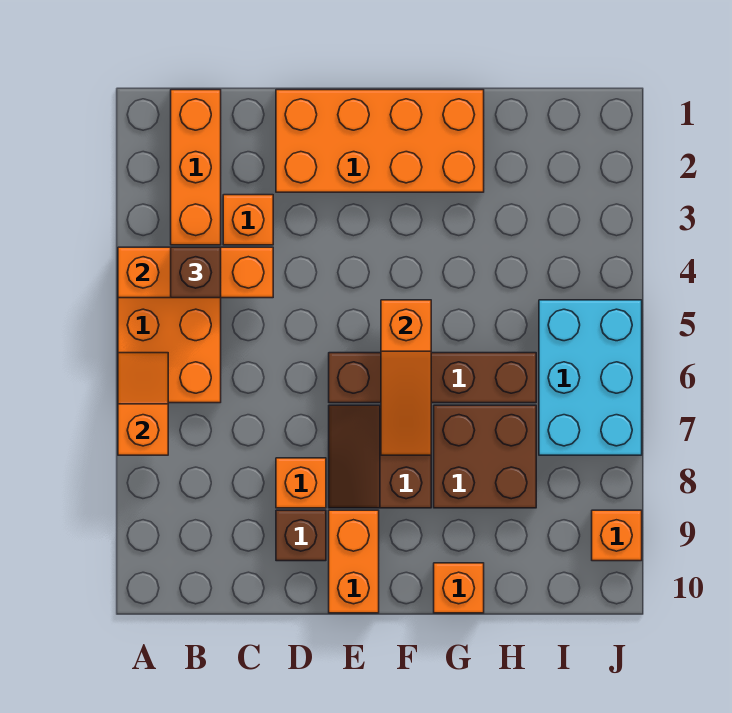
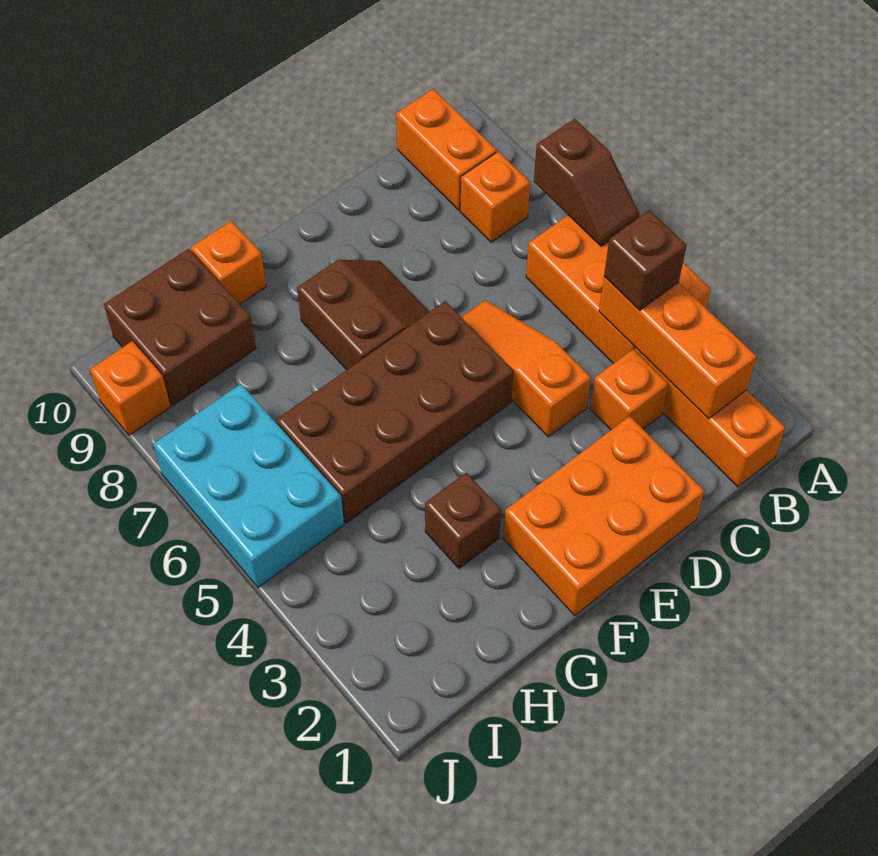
orange 1x3 brick [118,247,273,298] -> orange 1x3 brick turned to [599,277,756,419]
orange 1x2 slope [118,353,168,455] -> brown 1x2 slope [534,119,639,246]
orange 2x4 brick [276,90,484,192] -> orange 2x3 brick [503,416,704,615]
orange 1x1 brick [276,458,326,508] -> orange 1x1 brick moved to [460,151,530,242]
brown 1x1 brick [276,510,326,561] -> brown 1x1 brick moved to [425,472,501,569]
brown 1x4 brick [329,353,536,403] -> brown 2x4 brick [276,301,514,523]
orange 1x2 brick [329,510,379,613] -> orange 1x2 brick moved to [396,89,497,210]
orange 1x3 slope [381,300,431,455] -> orange 1x3 slope moved to [462,300,591,437]
brown 2x2 brick [434,405,536,508] -> brown 2x2 brick moved to [104,249,256,405]

